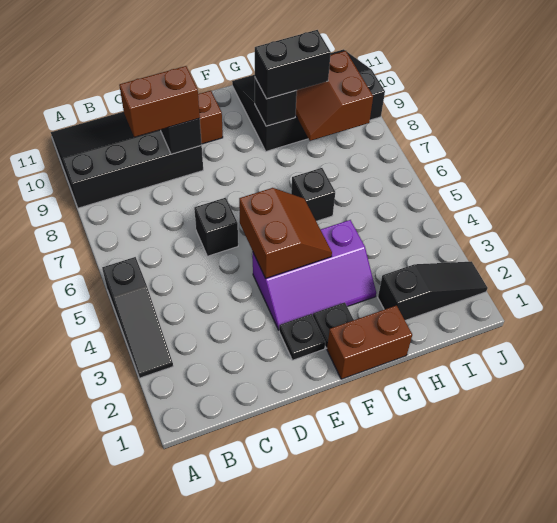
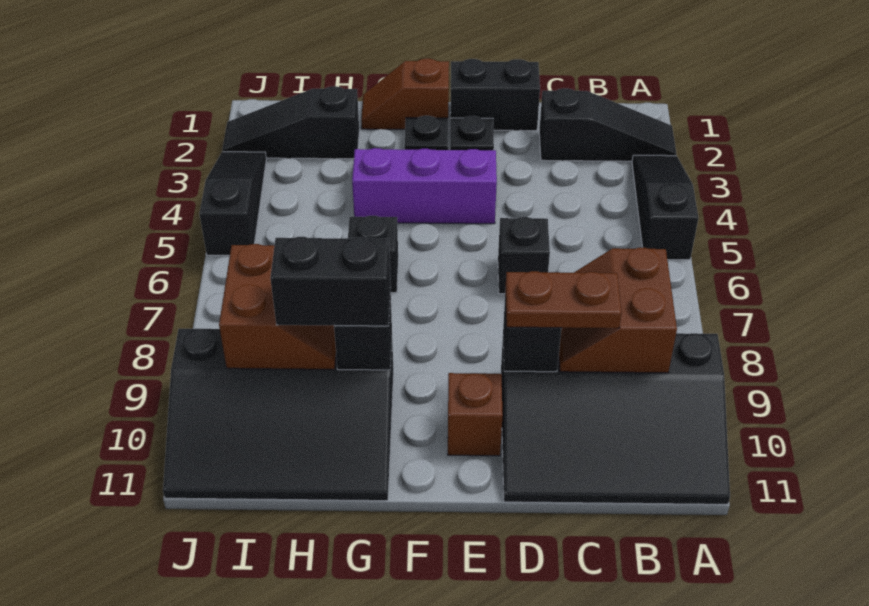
none -> black 1x3 slope [539,88,676,161]
brown 1x2 brick [119,66,200,137] -> brown 1x2 plate [506,271,622,328]
none -> black 1x2 brick [450,59,540,131]
brown 2x2 slope [239,188,332,278] -> brown 2x2 slope moved to [559,248,677,373]
brown 1x2 brick [327,306,412,379] -> brown 1x2 slope [361,58,449,129]
none -> black 1x3 slope [200,152,266,255]

